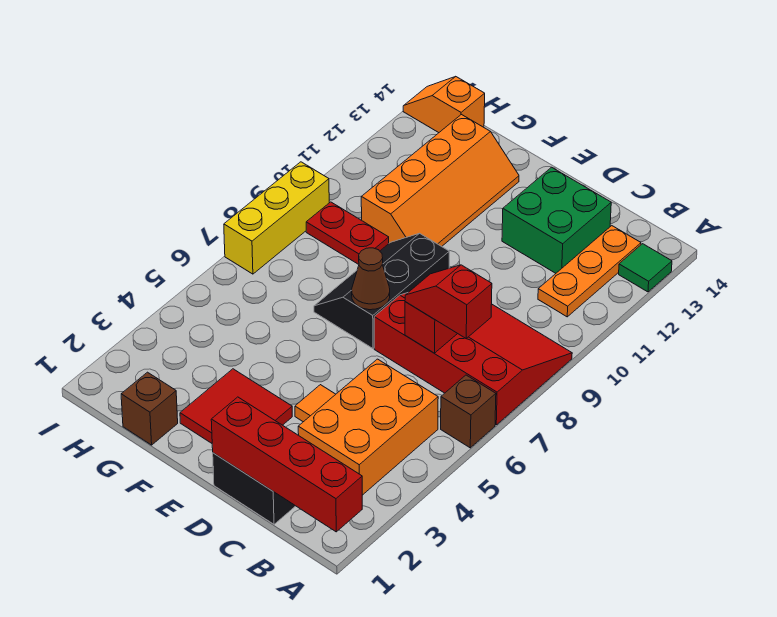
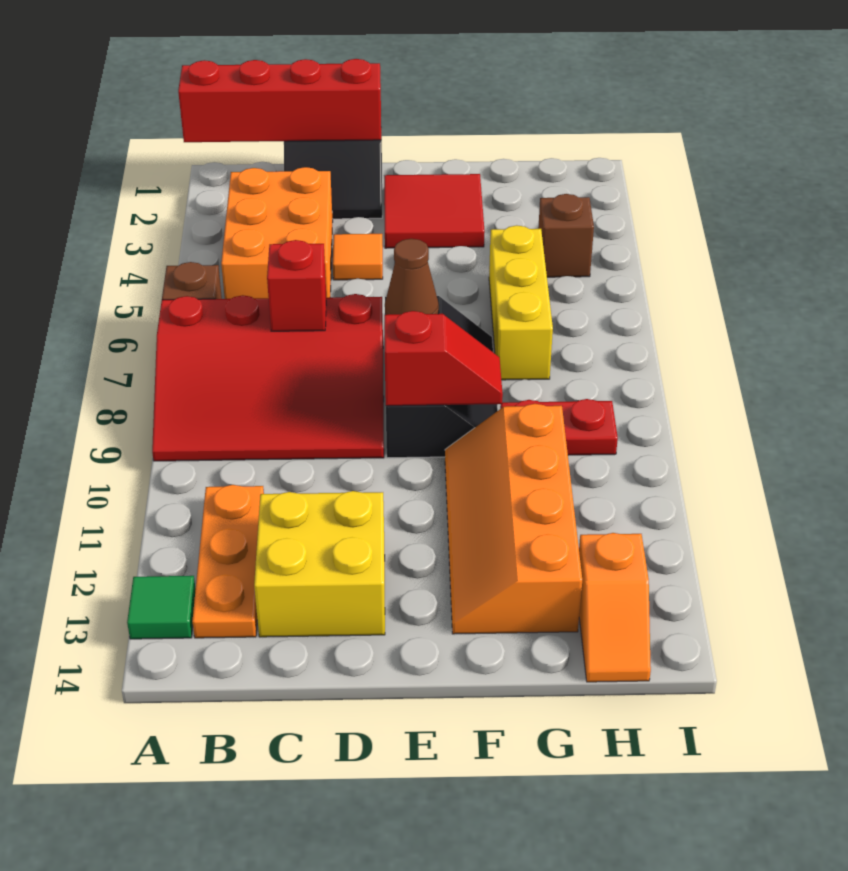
red 1x2 slope [405,265,492,339] -> red 1x2 slope moved to [384,311,503,406]
green 2x2 brick [502,167,611,273] -> yellow 2x2 brick [254,491,385,637]
brown 1x1 brick [121,372,178,445] -> brown 1x1 brick moved to [538,194,594,277]
orange 1x2 slope [403,77,485,133] -> orange 1x2 slope turned to [579,533,651,682]
yellow 1x3 brick [224,162,329,274] -> yellow 1x3 brick moved to [489,225,553,380]

